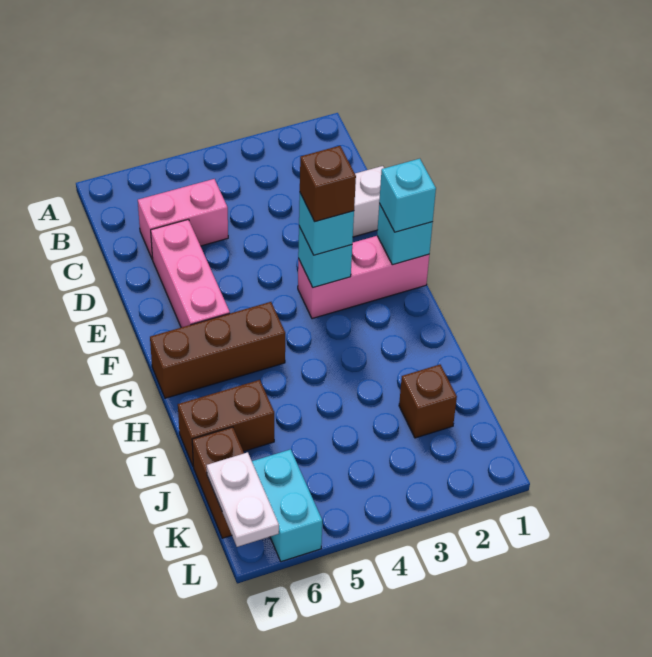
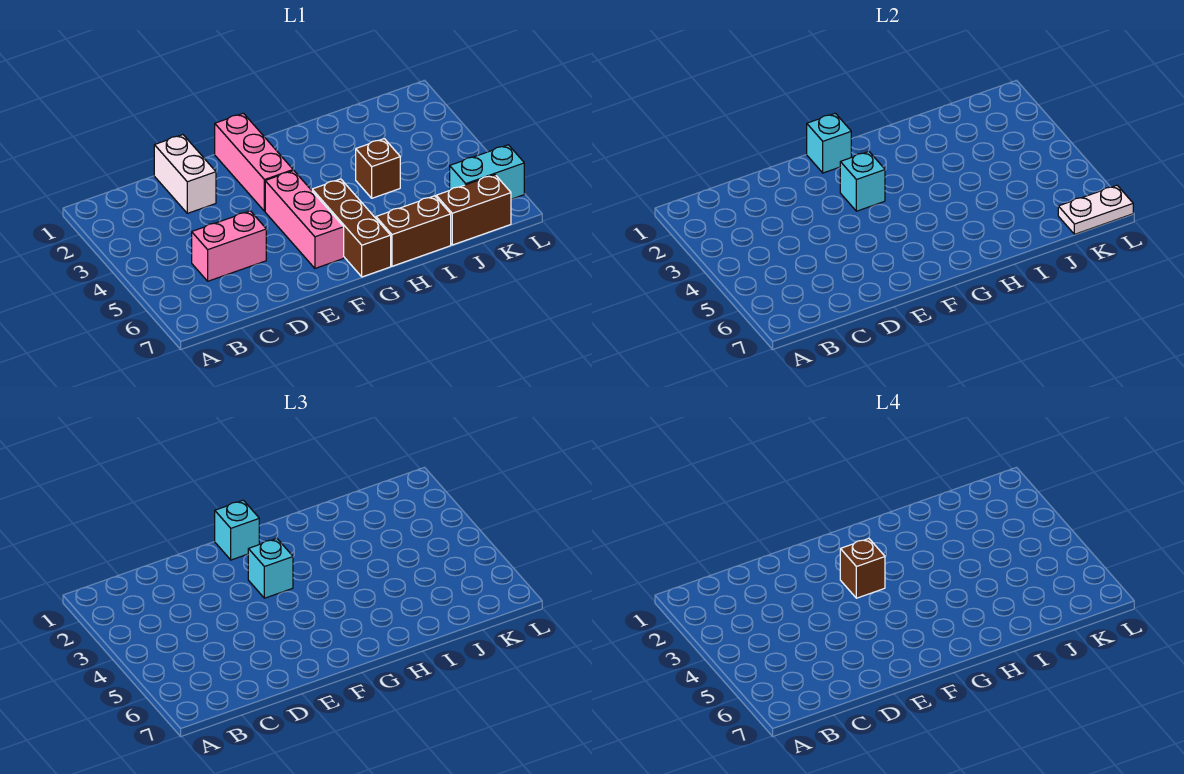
pink 1x2 brick [138,179,228,260] -> pink 1x2 brick turned to [192,211,266,281]
pink 1x3 brick [151,219,230,327] -> pink 1x3 brick turned to [265,171,344,268]
brown 1x2 brick [178,380,274,467] -> brown 1x2 brick turned to [376,196,451,266]
brown 1x1 brick [399,365,457,438] -> brown 1x1 brick moved to [356,139,400,198]

